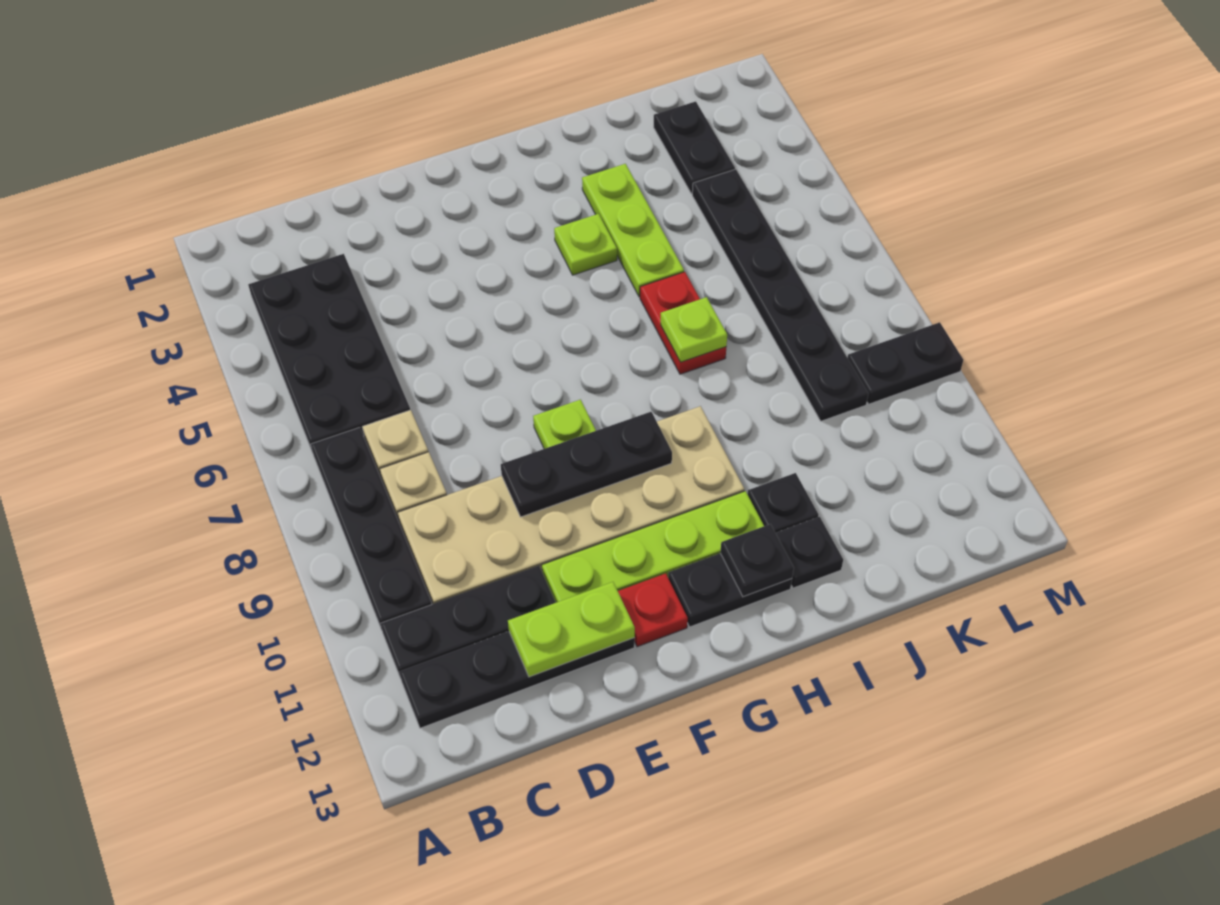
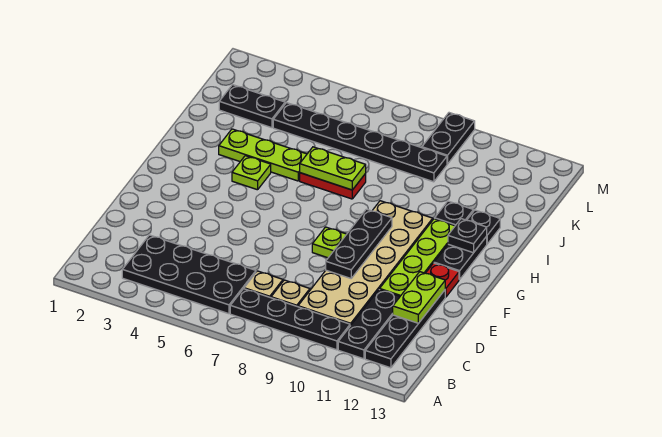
lime 1x1 plate [661,297,727,362] -> lime 1x2 plate [300,147,366,190]

